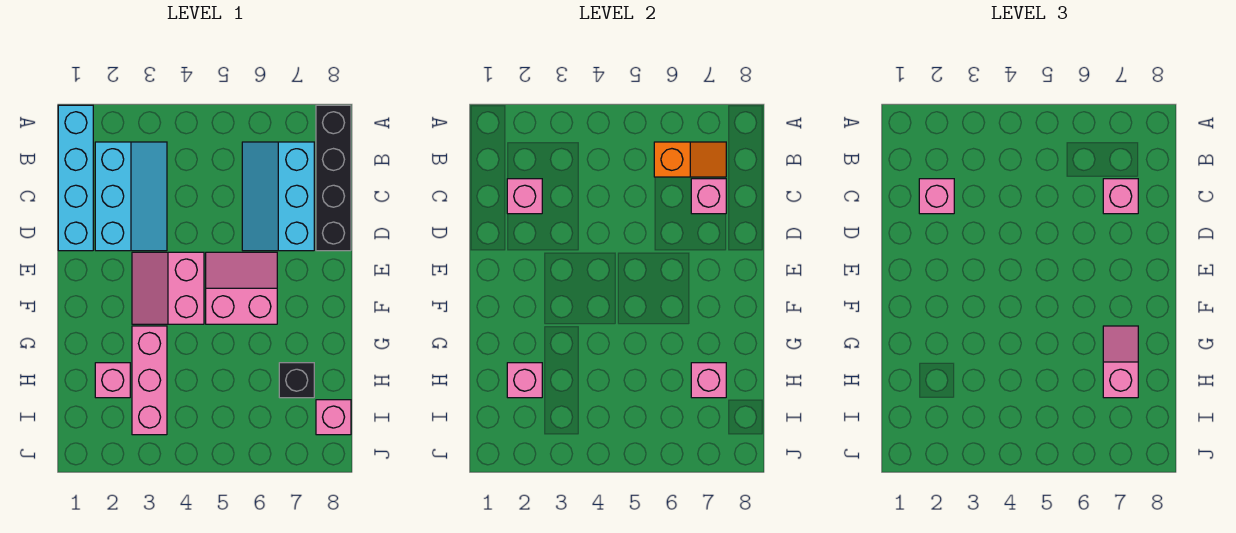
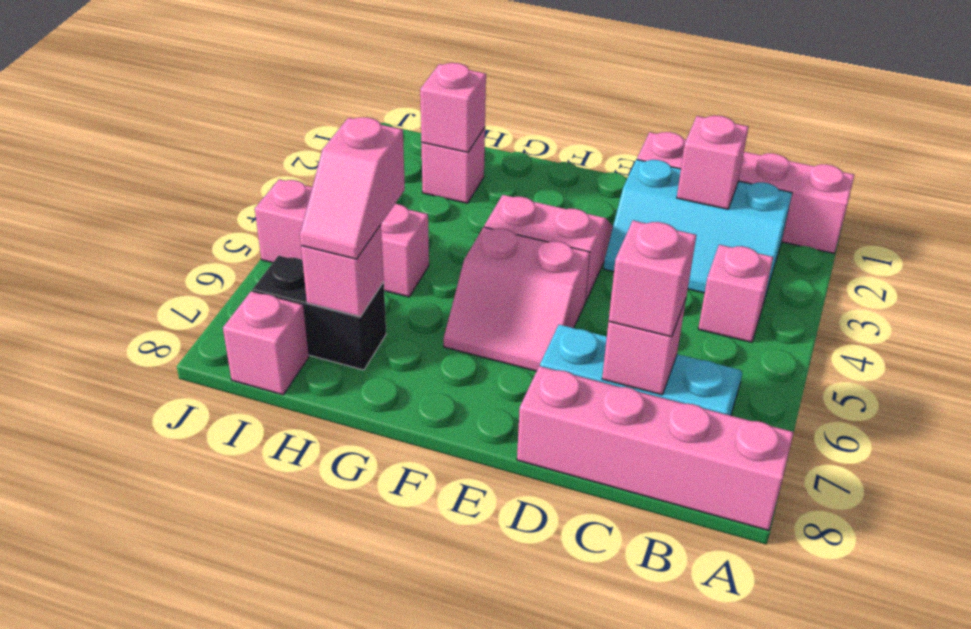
cyan 1x4 brick [58,105,93,251] -> pink 1x4 brick [637,132,854,253]
black 1x4 brick [316,105,351,251] -> pink 1x4 brick [517,366,794,531]
orange 1x2 slope [654,142,726,177] -> none
pink 1x1 brick [919,179,954,214] -> pink 1x1 brick moved to [698,245,773,342]
pink 2x2 slope [206,252,277,324] -> pink 2x2 slope turned to [444,227,590,371]
pink 1x3 brick [132,326,167,435] -> pink 1x3 brick moved to [255,179,429,297]
pink 1x2 slope [1103,326,1138,398] -> pink 1x2 slope turned to [300,117,405,259]
black 1x1 brick [279,363,314,398] -> black 1x2 brick [252,256,386,370]

